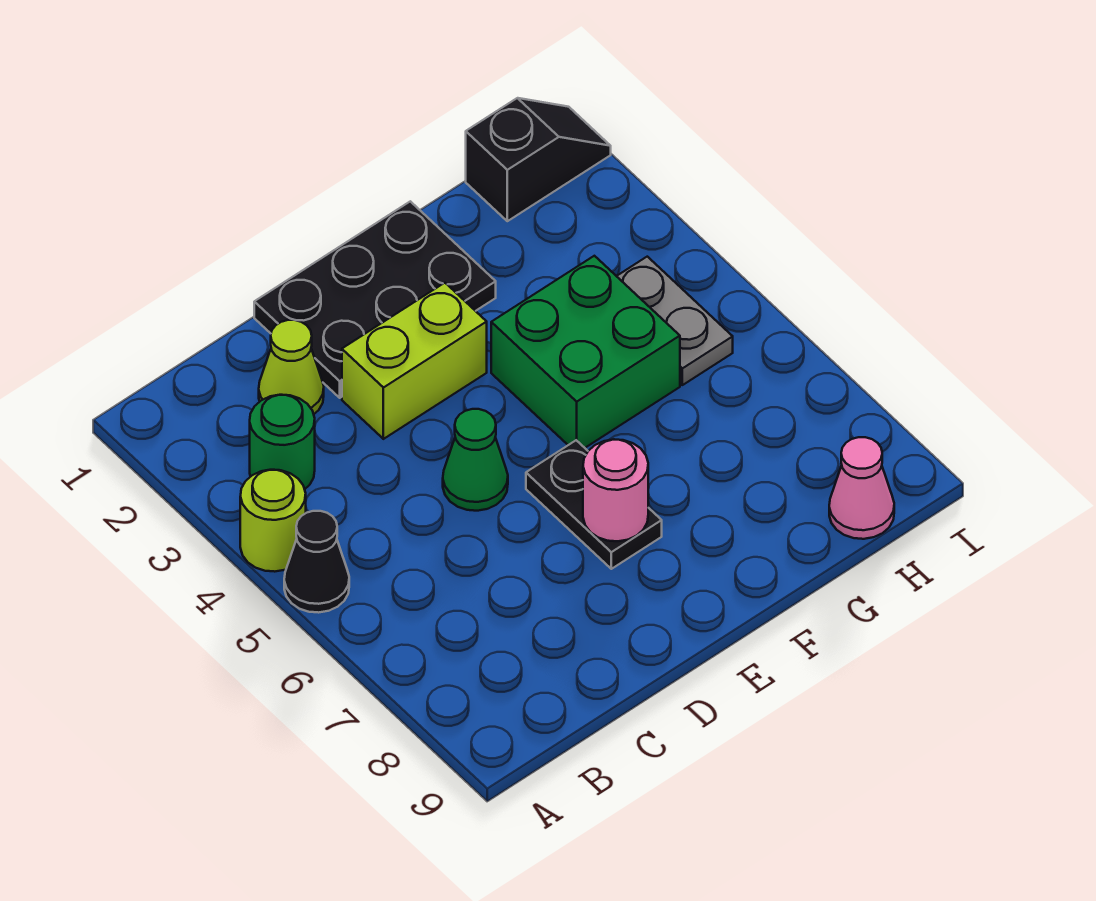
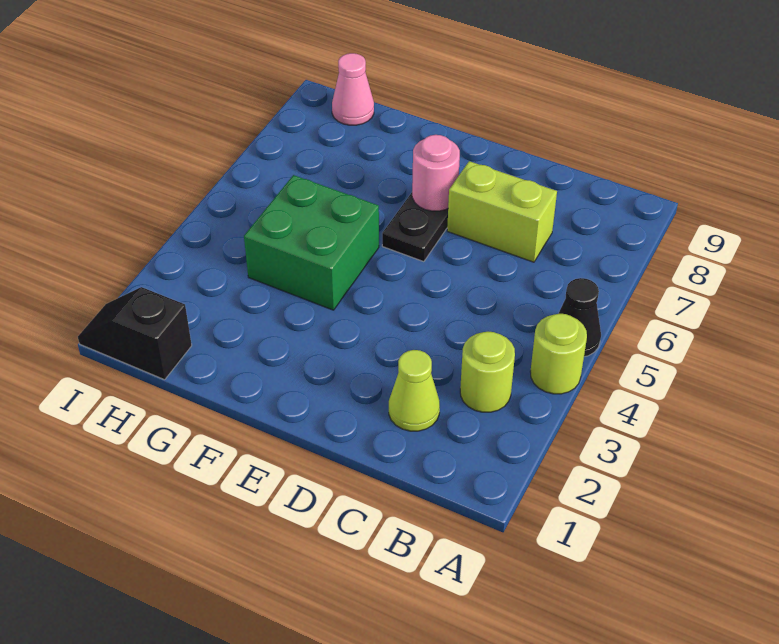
green 1x1 round brick [250,395,315,489] -> lime 1x1 round brick [460,332,515,412]
black 2x3 plate [254,201,496,398] -> none
lime 1x2 brick [342,283,487,439] -> lime 1x2 brick moved to [447,161,557,262]
green 1x1 cone [443,409,508,511] -> none
grey 1x2 plate [617,257,733,385] -> none

